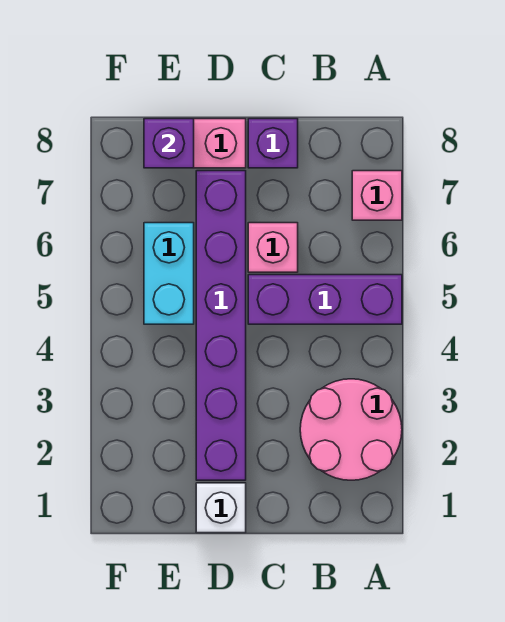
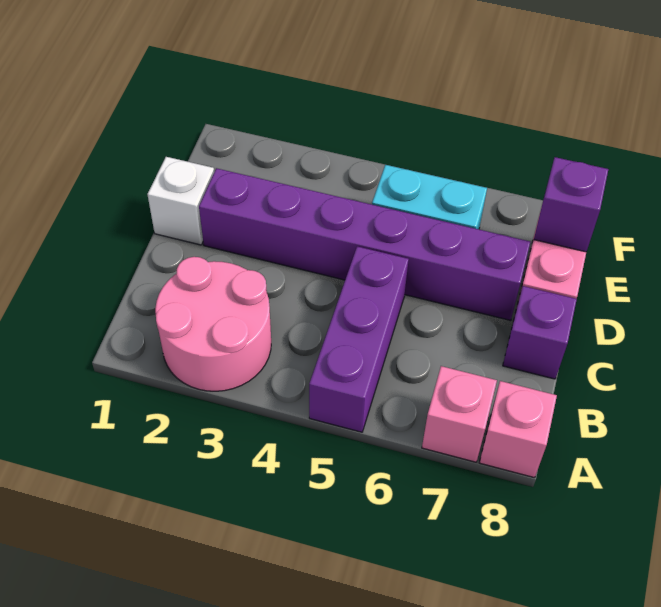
pink 1x1 brick [248,223,298,272] -> pink 1x1 brick moved to [479,381,557,478]

